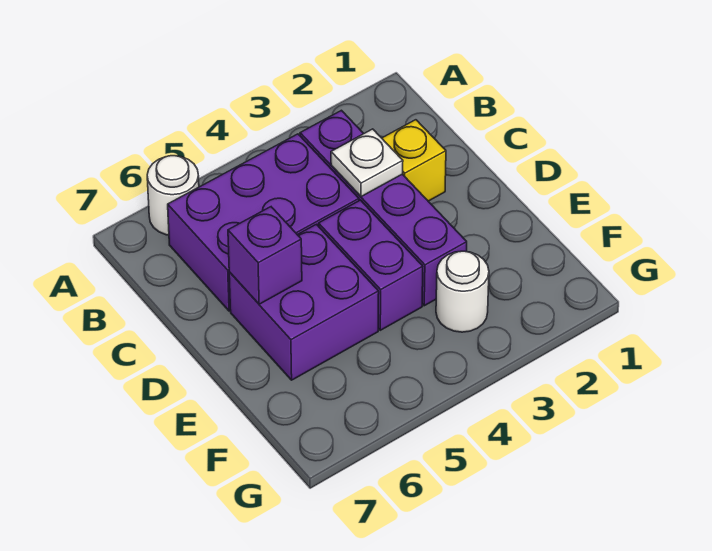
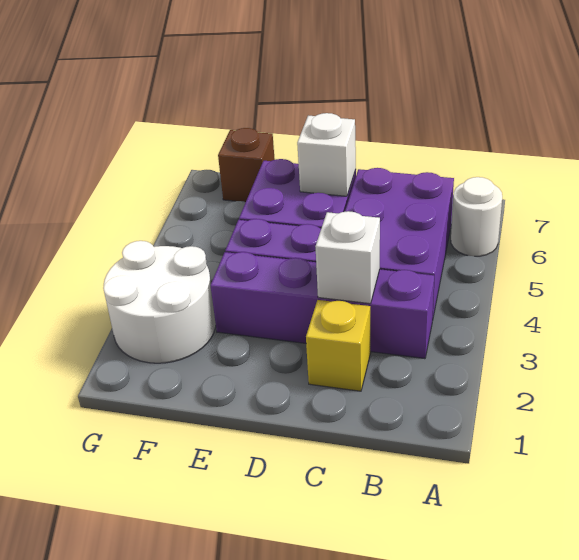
white 1x1 plate [331,129,403,197] -> white 1x1 brick [315,211,380,304]
purple 1x1 brick [228,207,302,304] -> white 1x1 brick [297,113,356,196]
white 1x1 round brick [436,251,489,332] -> white 2x2 round brick [103,241,216,363]
none -> brown 1x1 brick [218,128,275,202]

